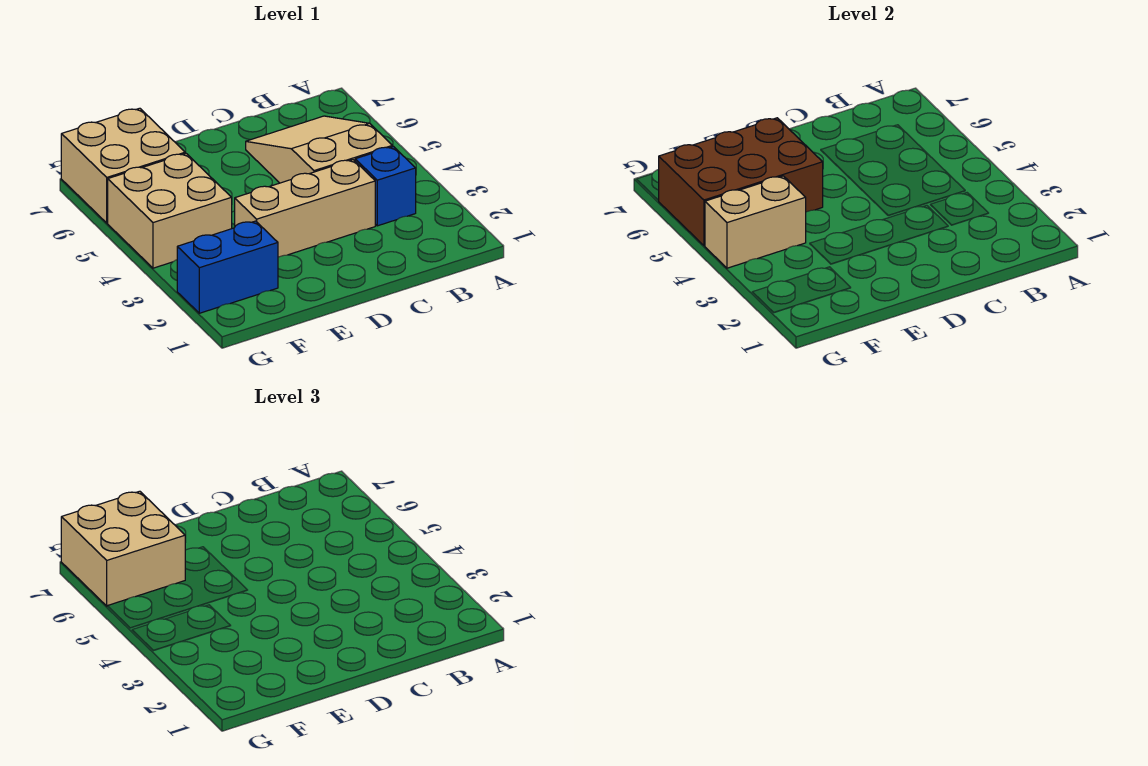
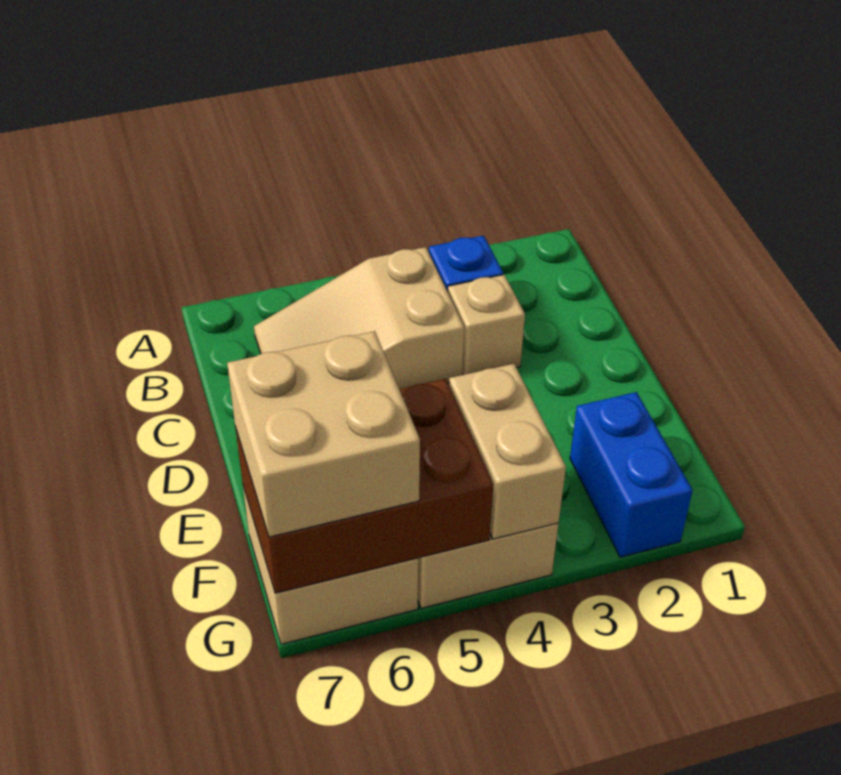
tan 1x3 brick [235,160,375,257] -> tan 1x1 brick [448,275,525,375]
brown 2x3 brick [658,118,823,246] -> brown 2x3 brick turned to [235,379,493,593]

